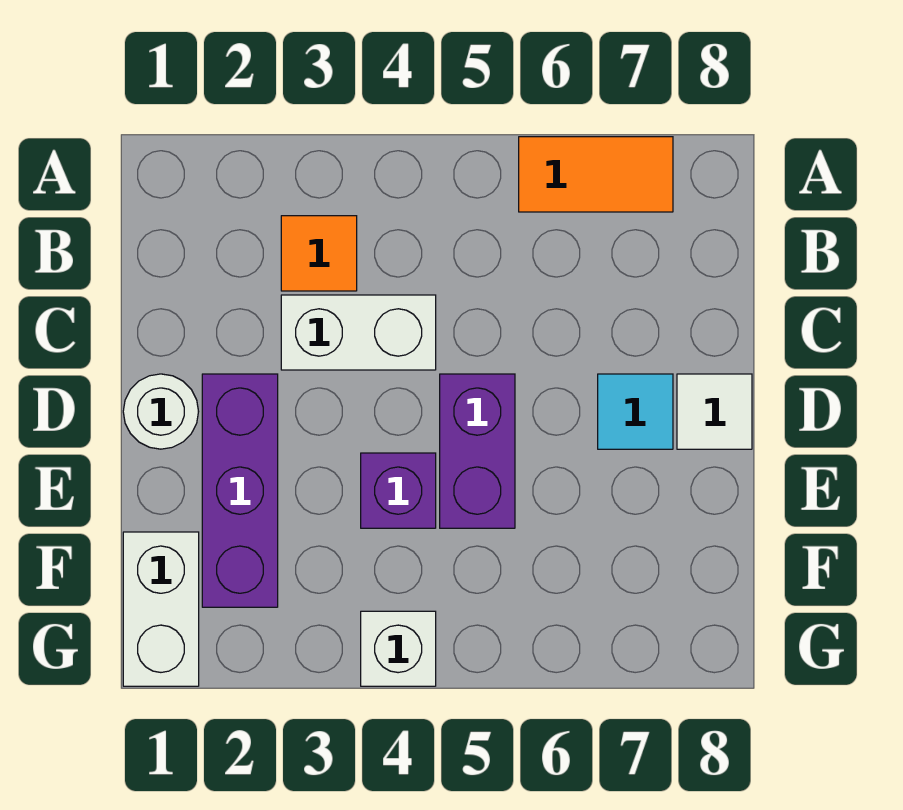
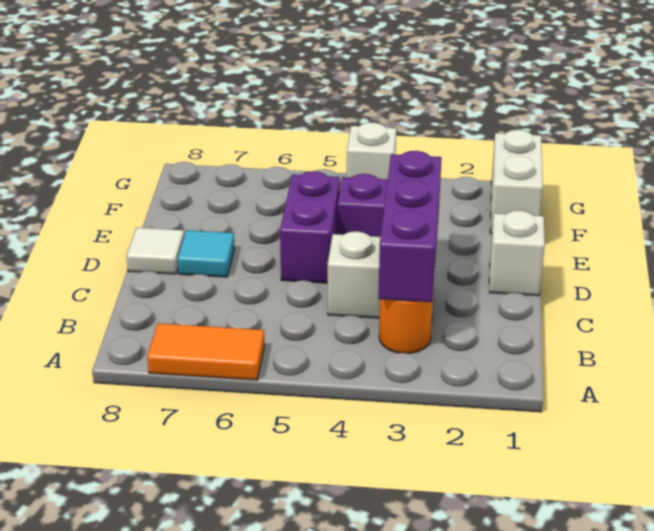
orange 1x1 tile [281,216,357,291] -> orange 1x1 round brick [379,299,433,354]
white 1x1 round brick [123,374,199,449] -> white 1x1 brick [489,211,545,296]
purple 1x3 brick [202,374,278,607] -> purple 1x3 brick moved to [378,151,442,302]

